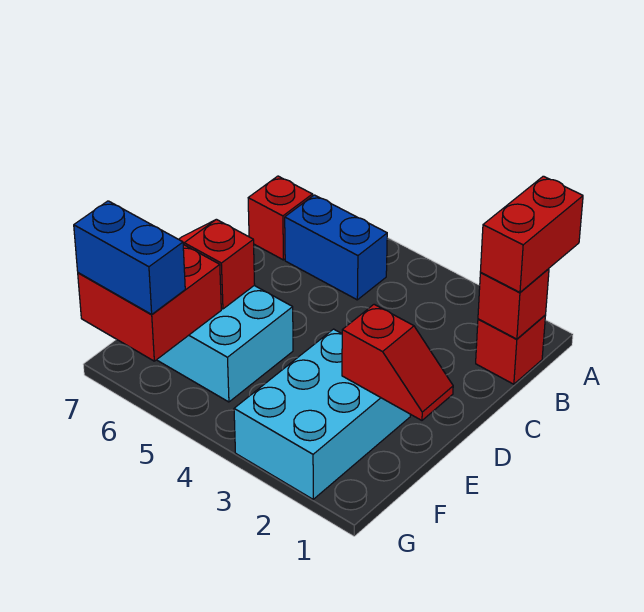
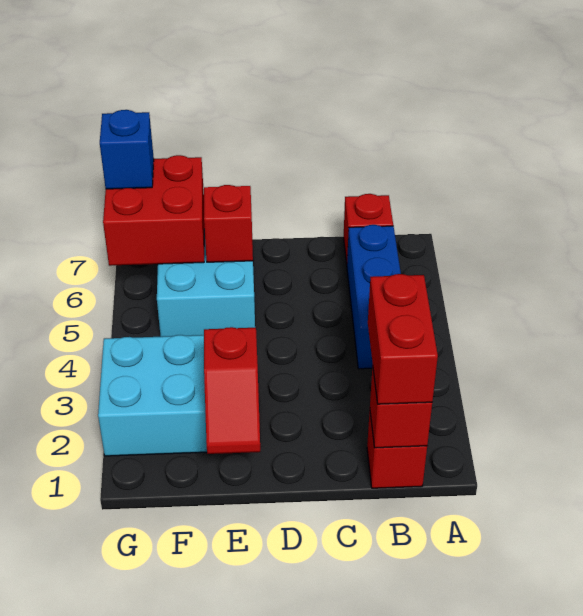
red 1x2 brick [480,176,583,292] -> red 1x2 brick turned to [368,274,438,404]
blue 1x2 brick [285,195,387,300] -> blue 1x3 brick [347,225,401,369]
blue 1x2 brick [74,201,185,315] -> blue 1x1 brick [100,110,154,189]

